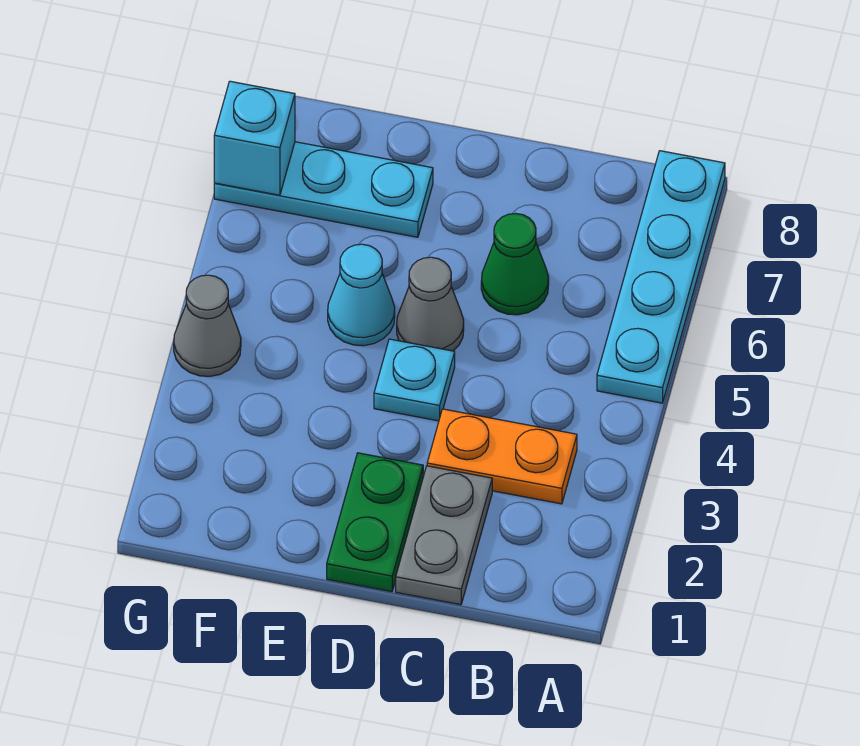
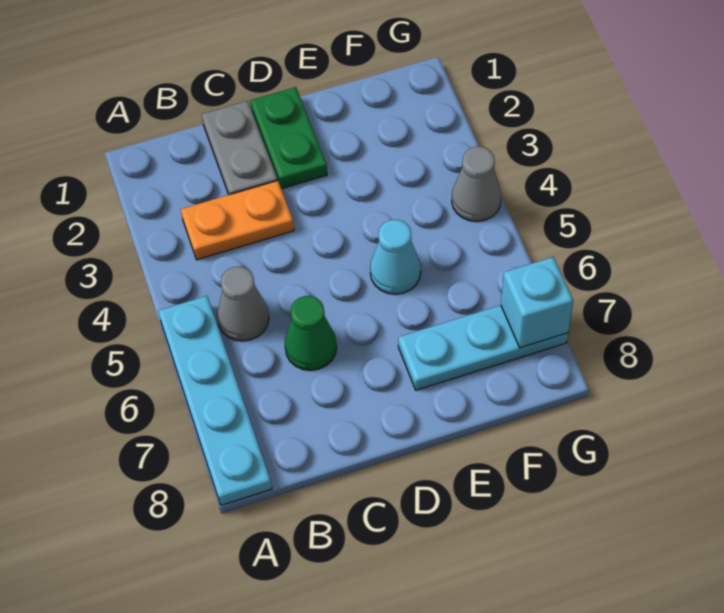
cyan 1x1 plate [374,339,455,421] -> none
grey 1x1 cone [397,257,464,351] -> grey 1x1 cone moved to [217,267,269,341]

